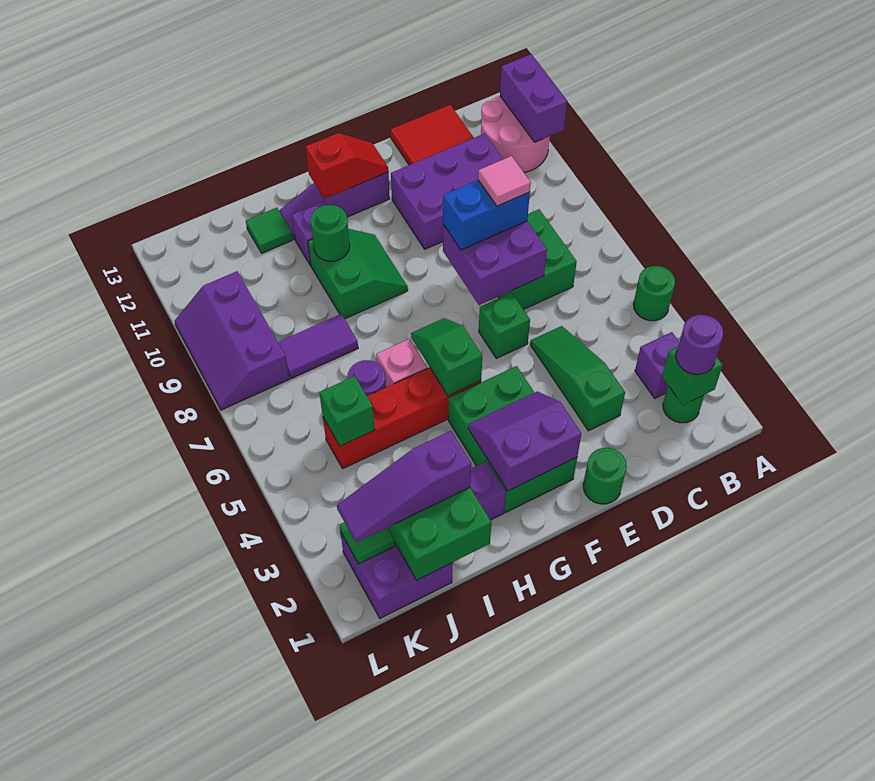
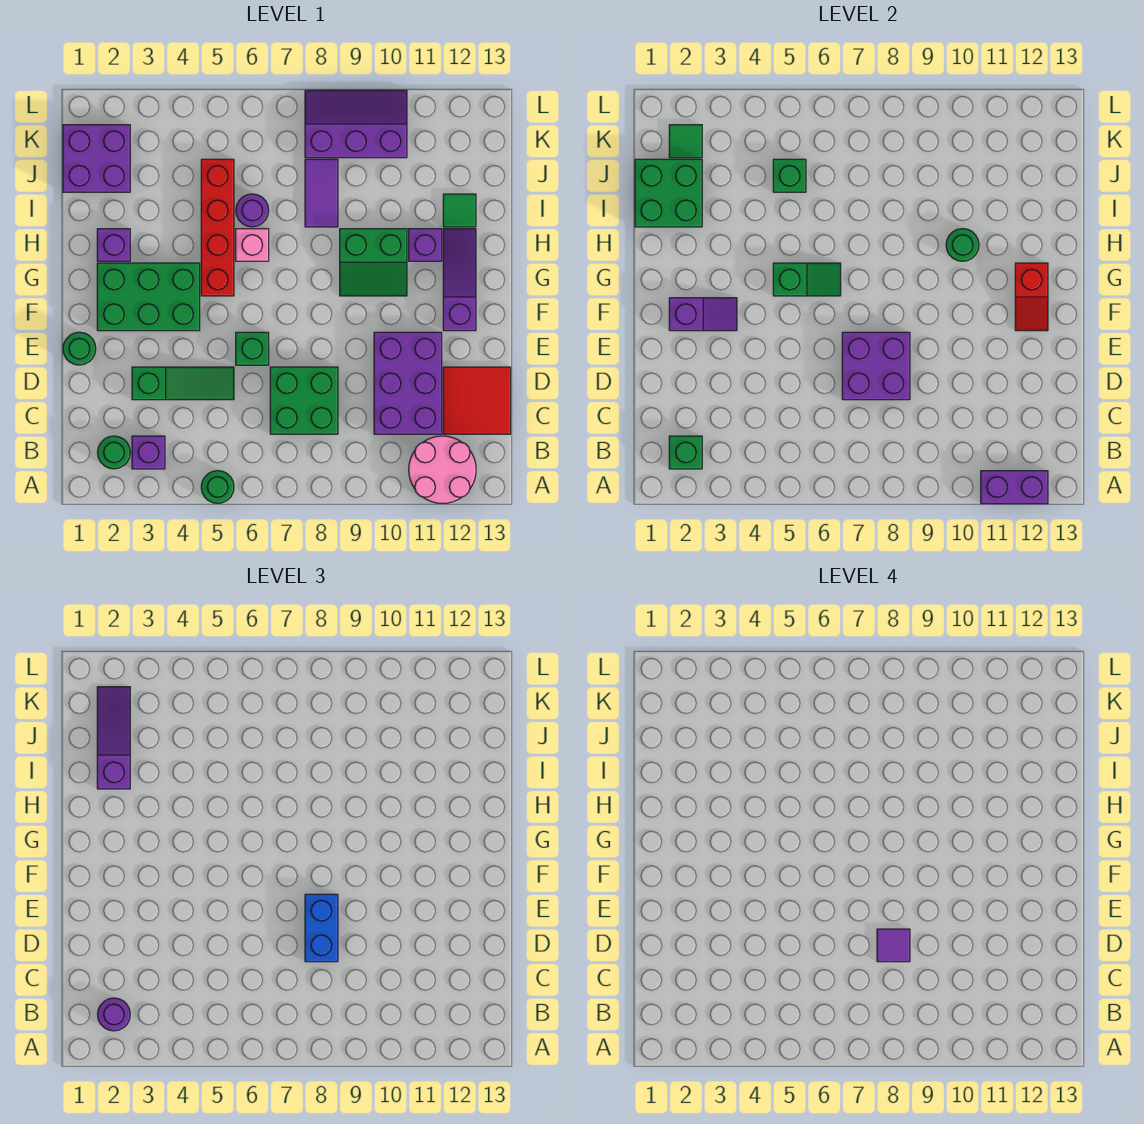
pink 1x1 tile [478,156,531,206] -> purple 1x1 tile [877,929,910,962]
purple 2x2 slope [468,391,581,491] -> purple 1x2 slope [669,298,737,331]

